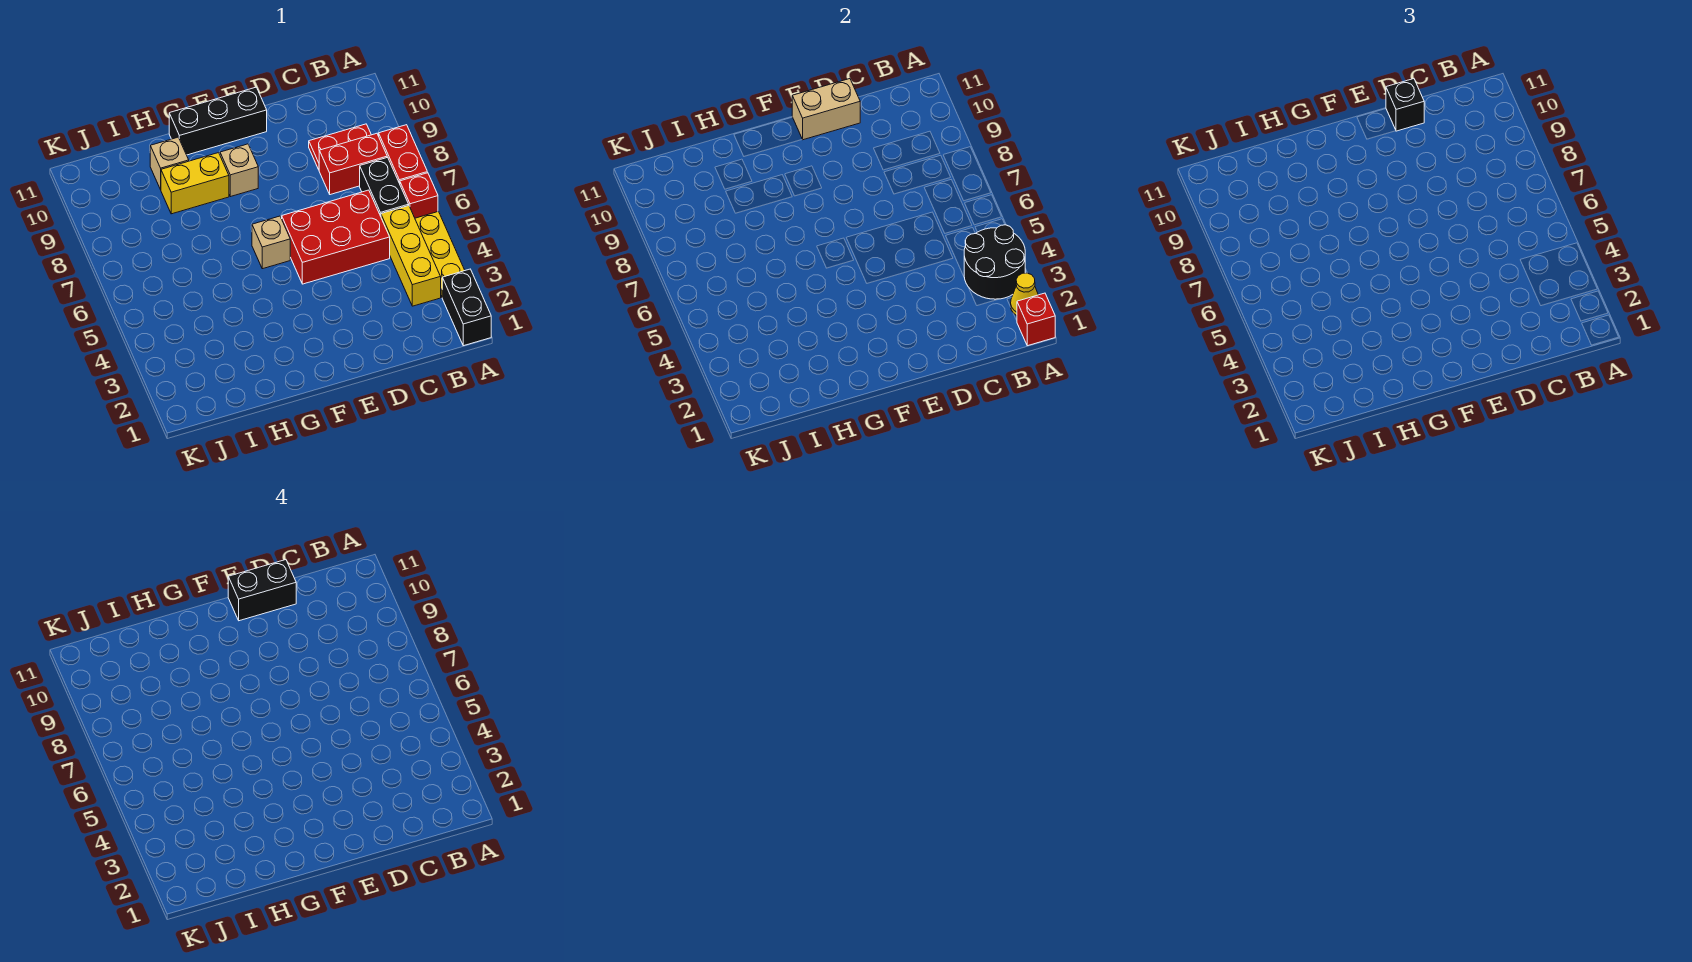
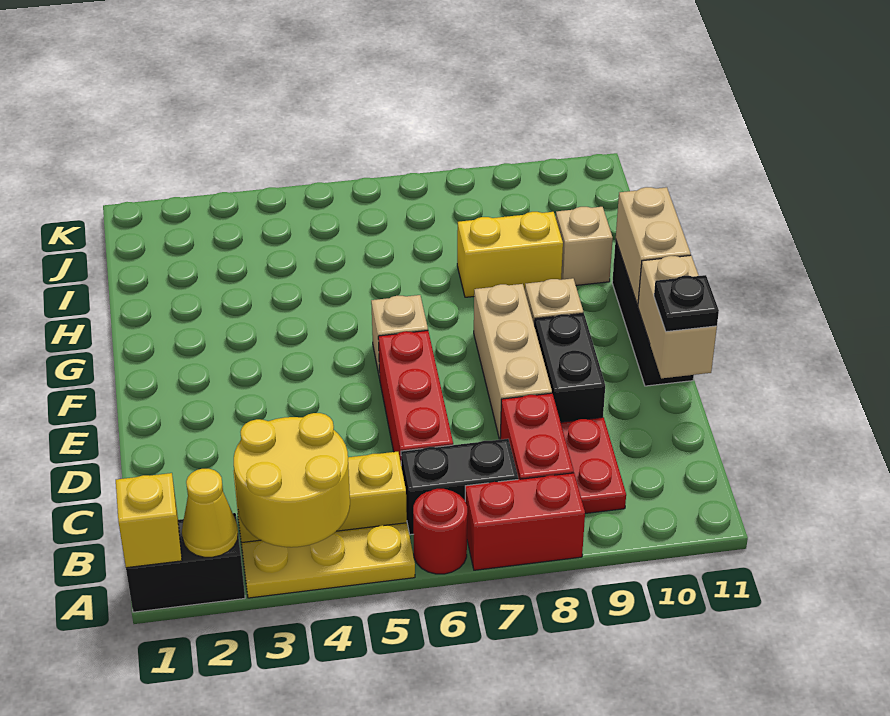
red 1x1 brick [1017,293,1055,346] -> yellow 1x1 brick [116,473,182,568]
black 2x2 round brick [964,225,1025,299] -> yellow 2x2 round brick [234,413,350,547]
red 1x1 brick [400,173,438,218] -> red 1x1 round brick [413,489,467,574]
red 2x3 brick [282,190,390,284] -> red 1x3 brick [378,331,453,462]
none -> tan 1x3 brick [474,284,552,440]
black 1x1 brick [1386,79,1424,131] -> black 1x1 plate [654,275,719,332]
black 1x2 brick [228,560,296,621] -> black 1x2 brick moved to [535,313,605,422]
none -> tan 1x2 brick [616,187,691,305]
yellow 1x2 brick [161,153,229,214] -> yellow 1x2 brick turned to [457,212,563,297]

